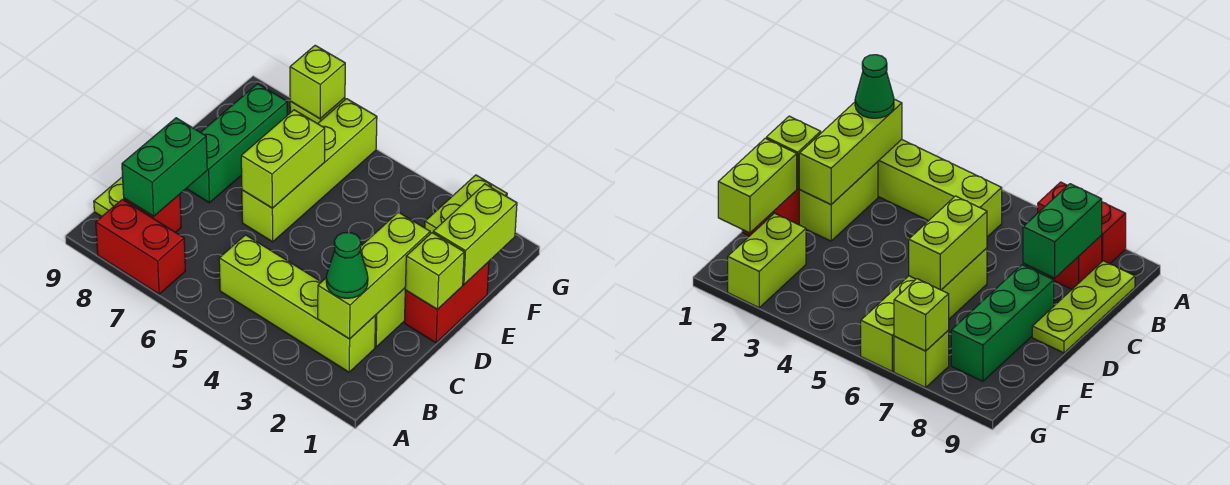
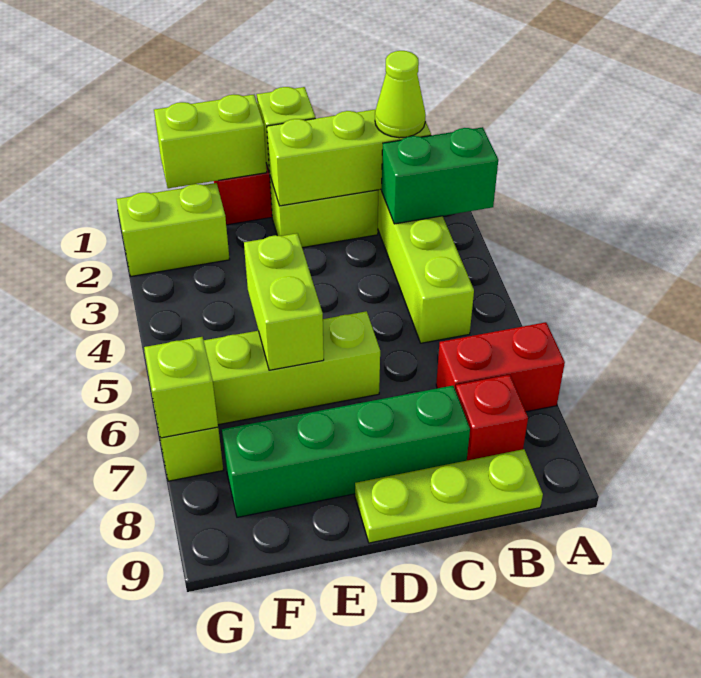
red 1x2 brick [96,199,185,294] -> red 1x2 brick turned to [436,322,565,412]
green 1x1 cone [326,232,368,298] -> lime 1x1 cone [375,51,426,138]
green 1x2 brick [122,118,207,216] -> green 1x2 brick moved to [382,127,498,224]
lime 1x2 brick [241,110,325,208] -> lime 1x2 brick turned to [244,233,324,370]
green 1x3 brick [186,84,287,203] -> green 1x4 brick [222,386,470,517]

